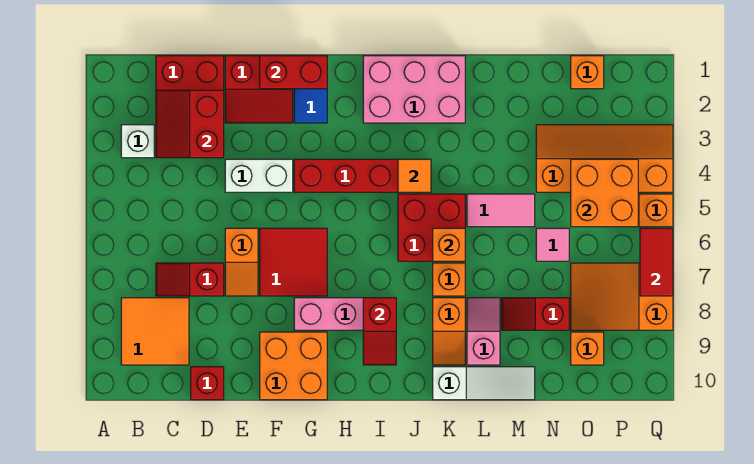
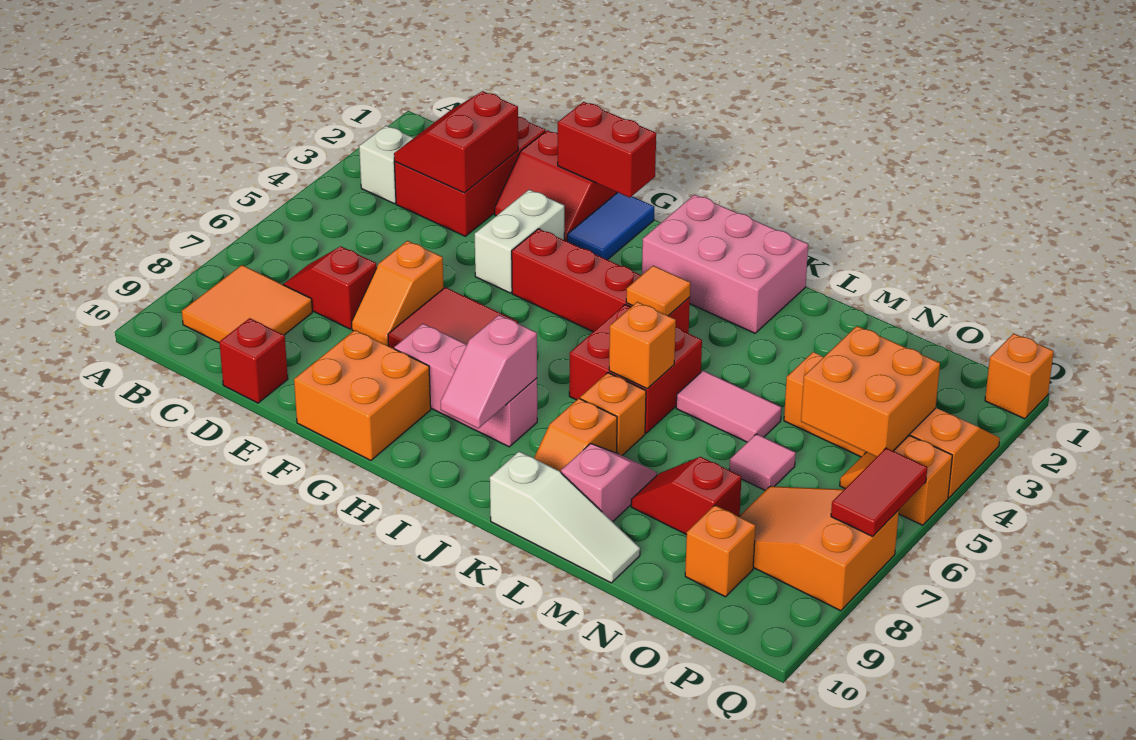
white 1x2 brick [225,159,293,192] -> white 1x2 brick turned to [475,190,564,293]
red 1x2 slope [363,298,396,365] -> pink 1x2 slope [441,315,537,428]
orange 1x1 brick [571,56,604,89] -> orange 1x1 brick moved to [985,333,1054,419]

